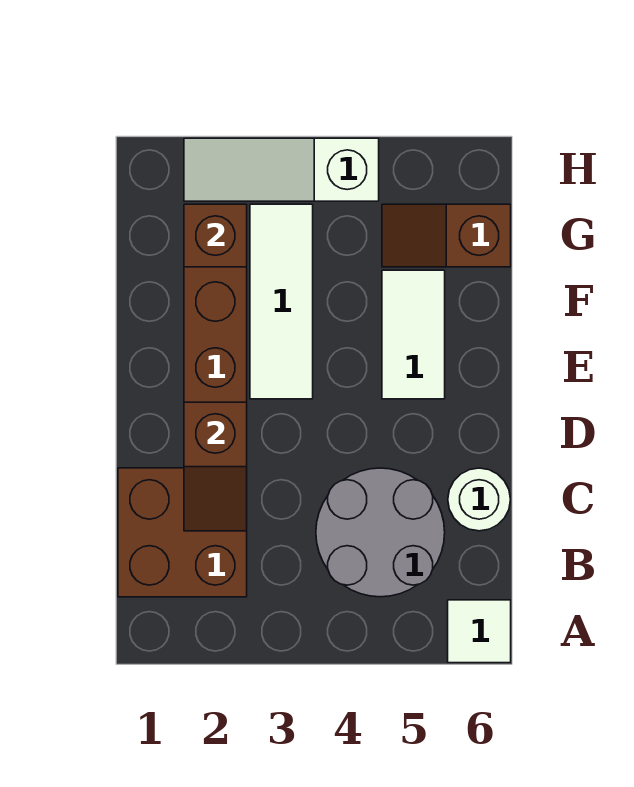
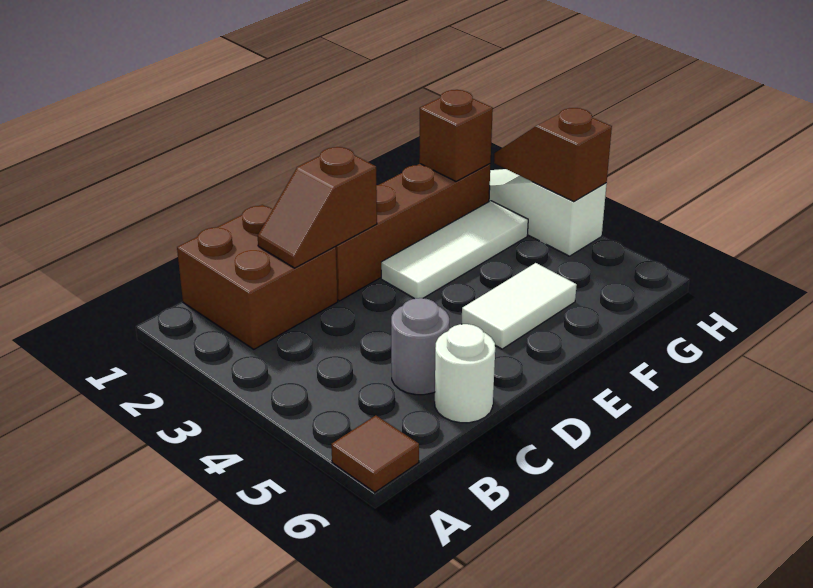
white 1x1 tile [448,600,511,663] -> brown 1x1 tile [331,415,419,492]
grey 2x2 round brick [316,468,445,597] -> grey 1x1 round brick [391,298,449,395]
brown 1x2 slope [382,204,511,267] -> brown 1x2 slope moved to [494,108,612,202]

